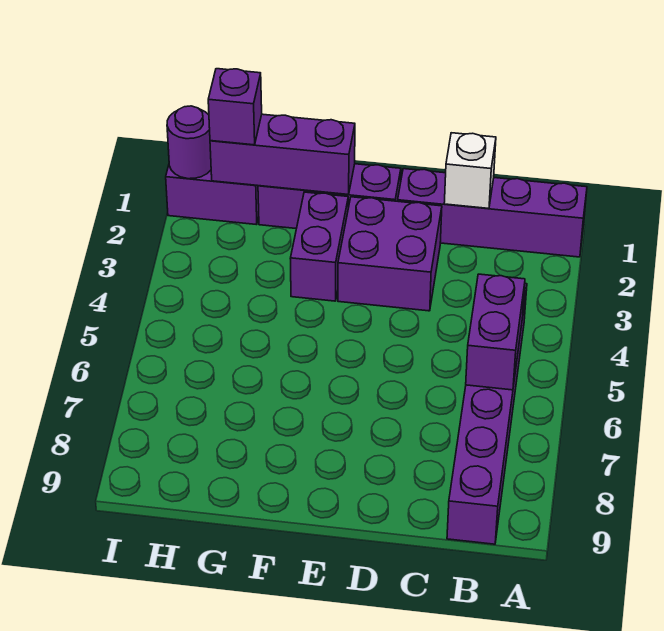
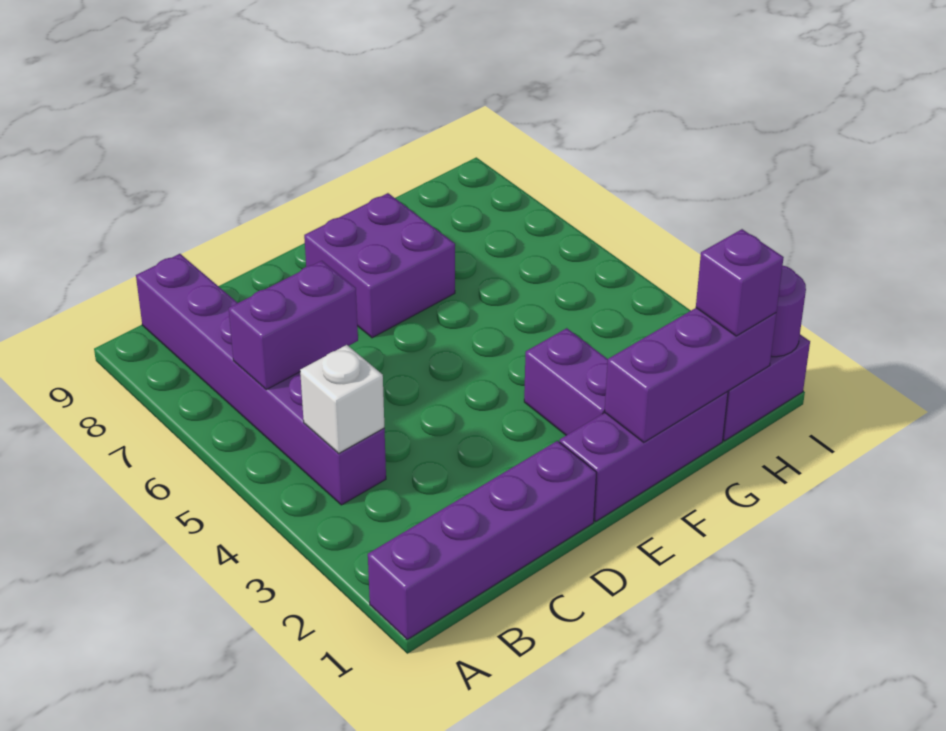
purple 1x2 brick [466,274,525,390] -> purple 1x2 brick turned to [229,261,358,390]
white 1x1 brick [444,133,496,208] -> white 1x1 brick moved to [300,345,384,454]
purple 2x2 brick [338,197,442,311] -> purple 2x2 brick moved to [304,193,455,338]

